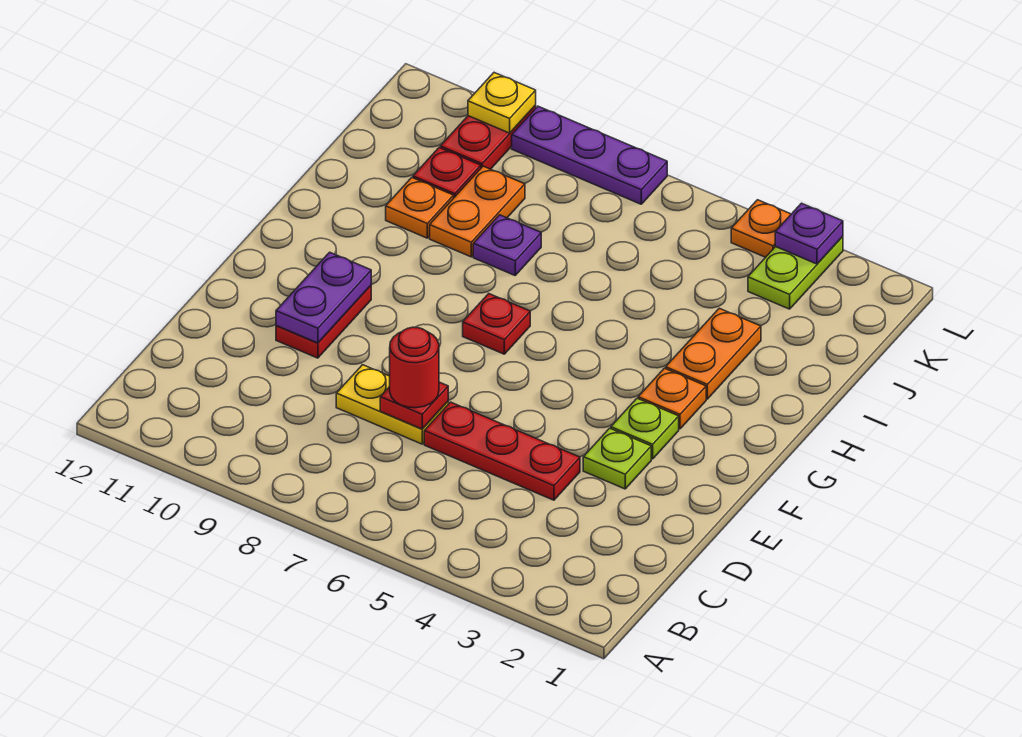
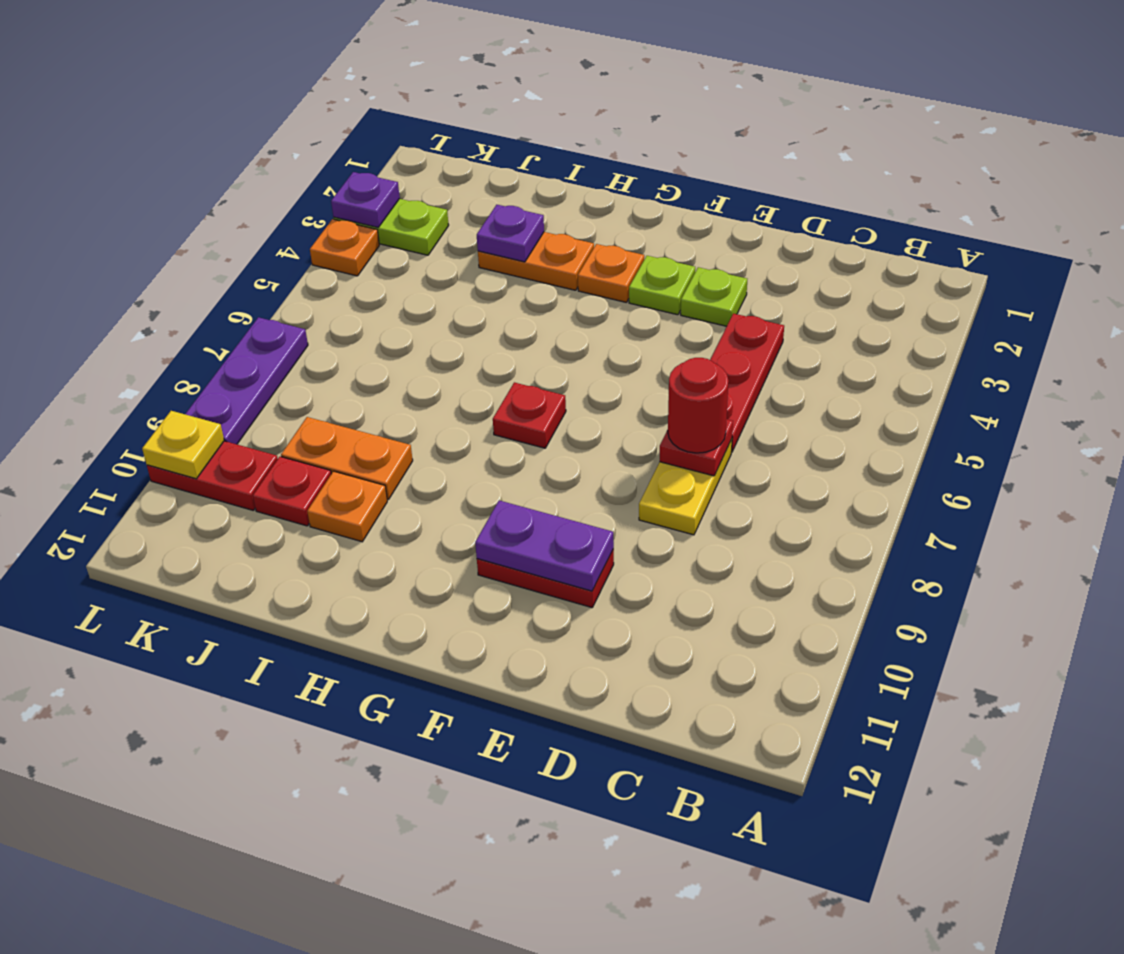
purple 1x1 plate [473,215,541,275] -> purple 1x1 plate moved to [477,205,544,262]

